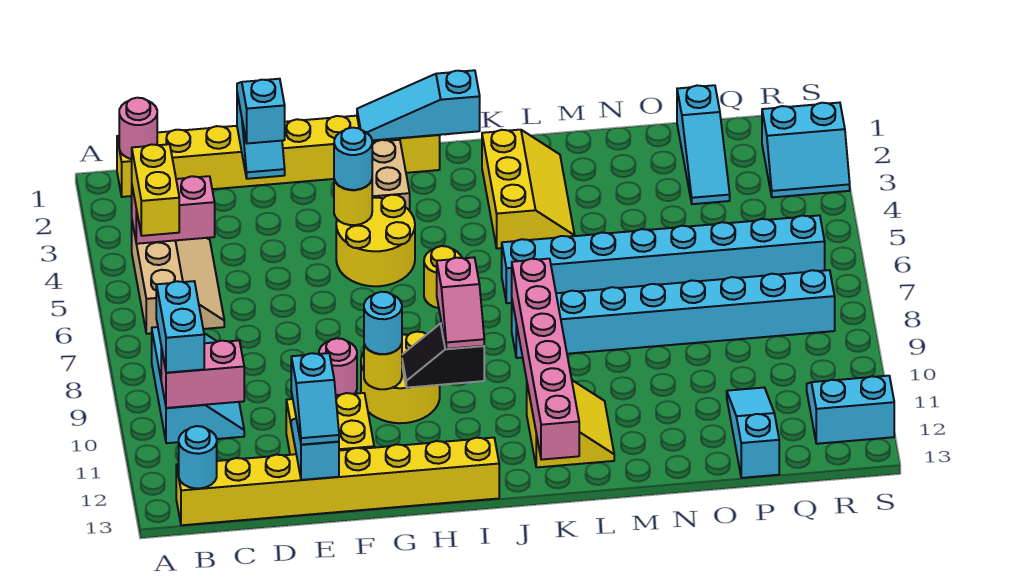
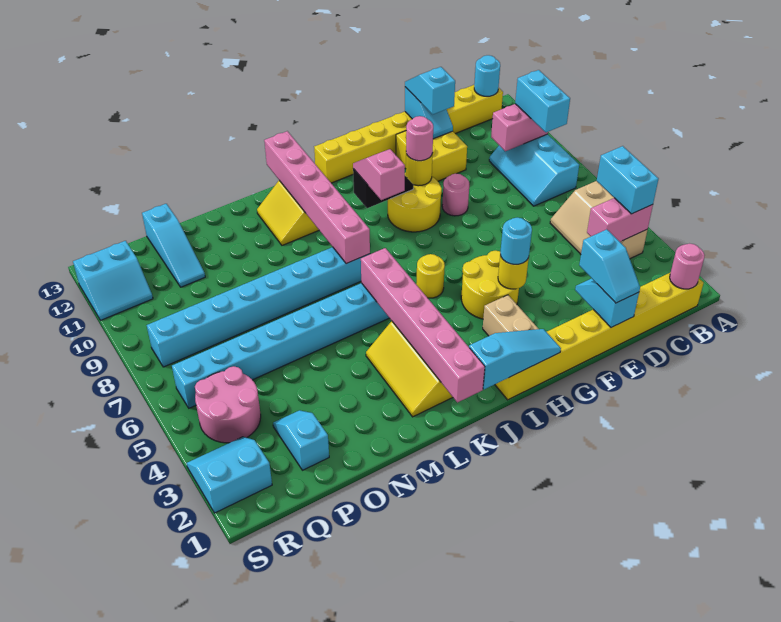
yellow 1x2 brick [132,144,179,236] -> cyan 1x2 brick [597,146,658,214]
cyan 1x1 round brick [364,292,402,354] -> pink 1x1 round brick [406,116,433,161]
none -> pink 1x6 brick [361,248,485,402]
cyan 1x3 slope [677,85,730,204] -> cyan 1x2 slope [273,410,329,470]
none -> pink 2x2 round brick [195,366,261,443]

